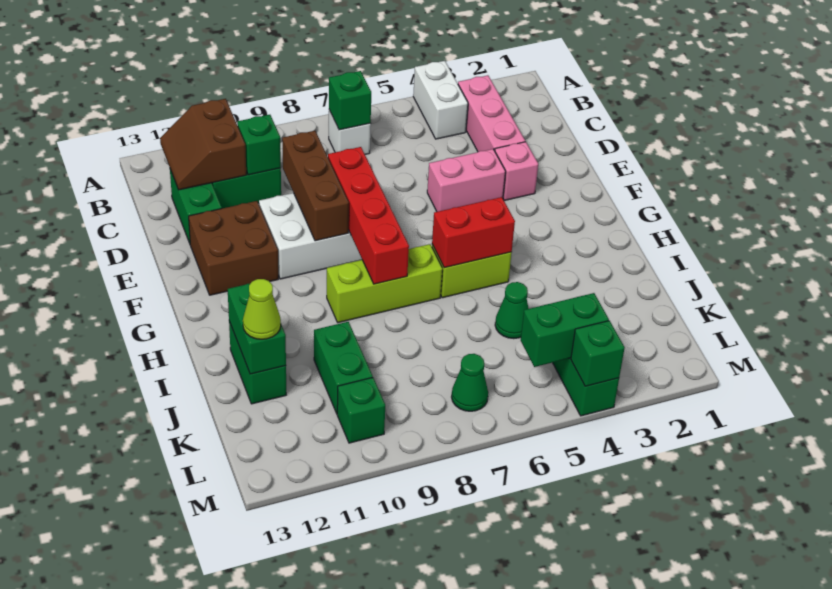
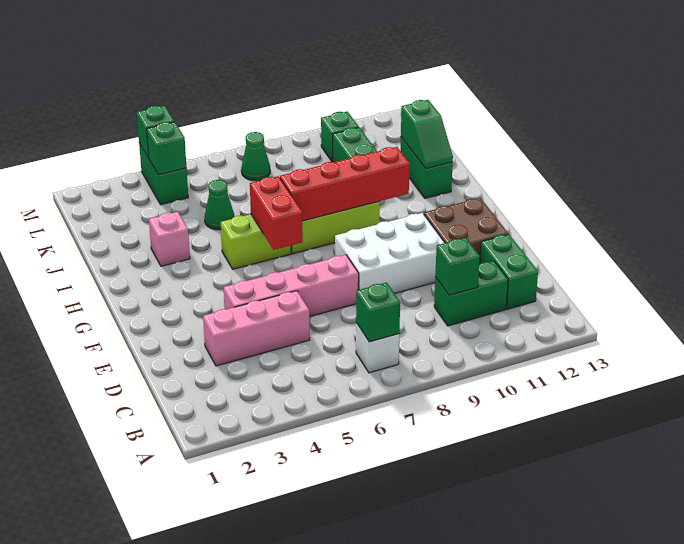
white 1x2 brick [413,61,468,139] -> none
pink 1x3 brick [458,75,525,152] -> pink 1x3 brick turned to [203,291,310,366]
brown 2x2 slope [160,99,246,190] -> none
brown 1x3 brick [282,131,349,241] -> none
pink 1x1 brick [495,142,538,200] -> pink 1x1 brick moved to [149,212,190,266]
pink 1x2 brick [427,149,506,212] -> pink 1x4 brick [224,255,359,317]
red 1x4 brick [328,147,409,284] -> red 1x4 brick turned to [280,147,410,221]
red 1x2 brick [432,197,515,268] -> red 1x2 brick turned to [250,176,303,250]
green 1x2 brick [228,284,286,374] -> green 1x2 slope [401,100,453,169]
lime 1x1 cone [243,279,281,339] -> none
green 1x2 brick [521,293,609,367] -> green 1x1 brick [147,122,186,175]

